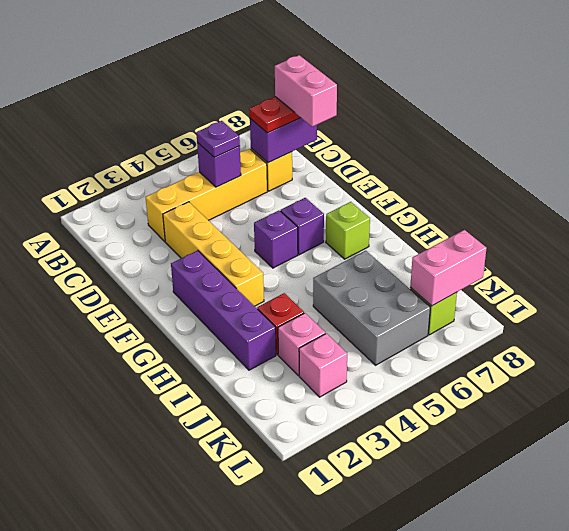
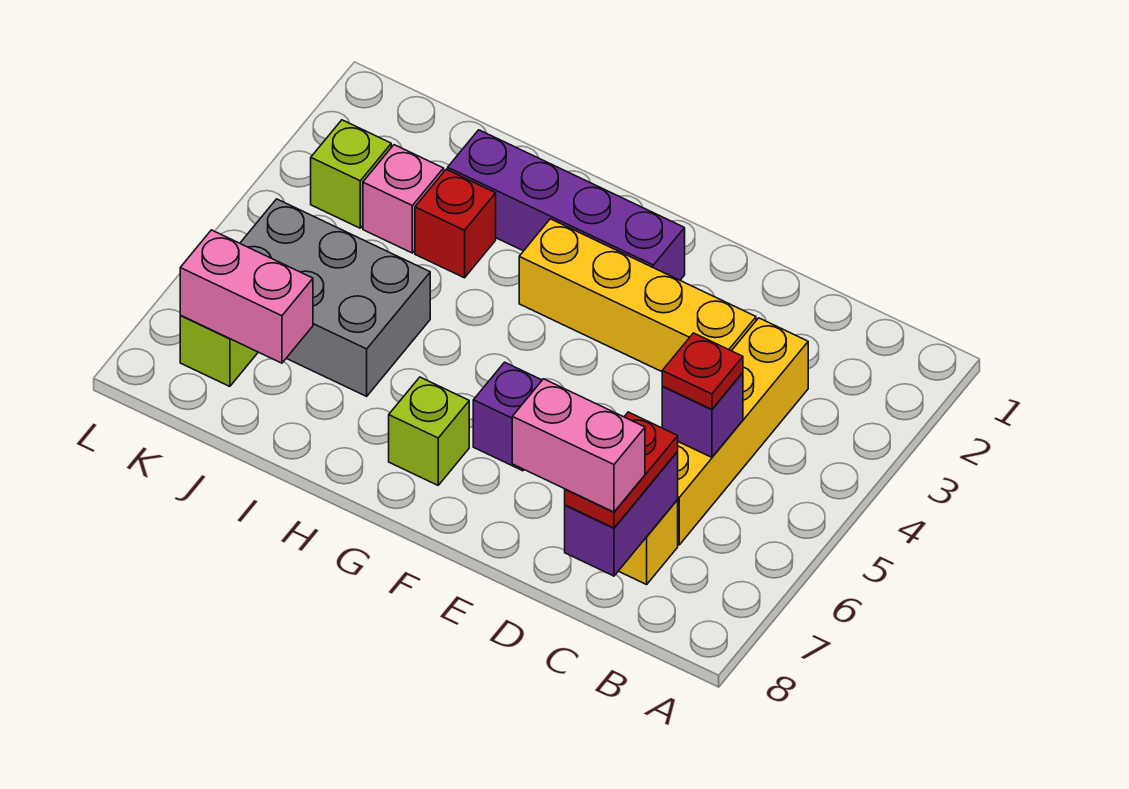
purple 1x1 plate [196,121,240,157] -> red 1x1 plate [662,333,743,409]
purple 1x1 brick [254,211,298,268] -> none
pink 1x1 brick [299,333,347,397] -> lime 1x1 brick [311,120,391,228]
pink 1x2 brick [410,230,487,306] -> pink 1x2 brick turned to [180,230,313,363]

